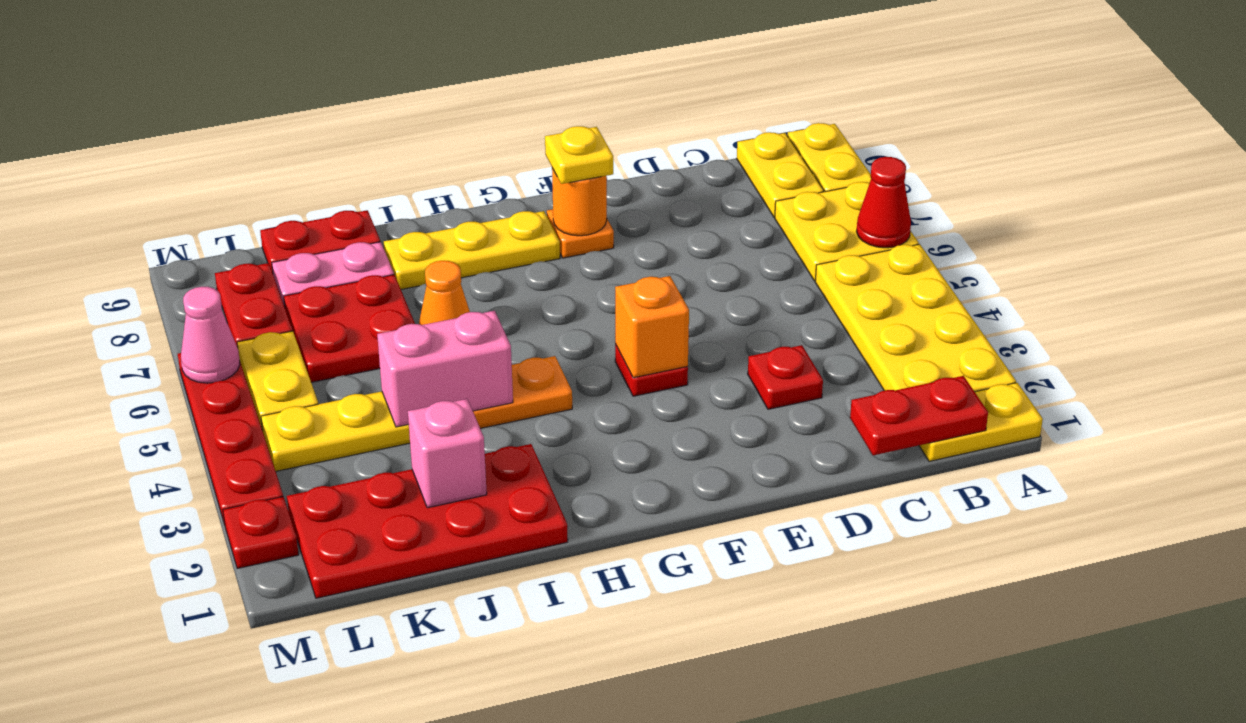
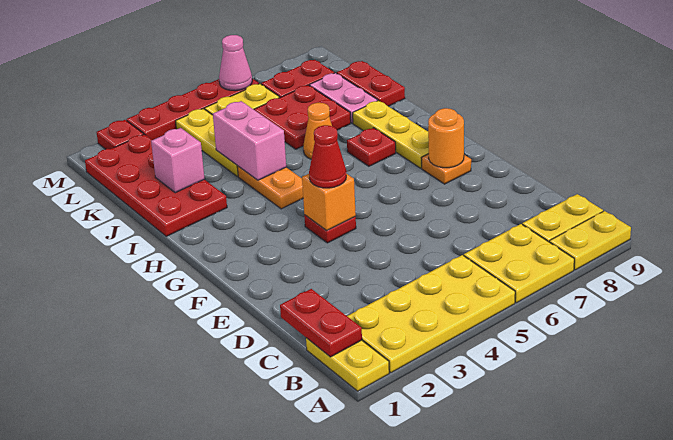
red 1x1 cone [856,157,911,248] -> red 1x1 cone moved to [309,125,346,188]
red 1x1 plate [748,345,823,409] -> red 1x1 plate moved to [347,128,396,166]
yellow 1x1 plate [545,126,613,184] -> none

